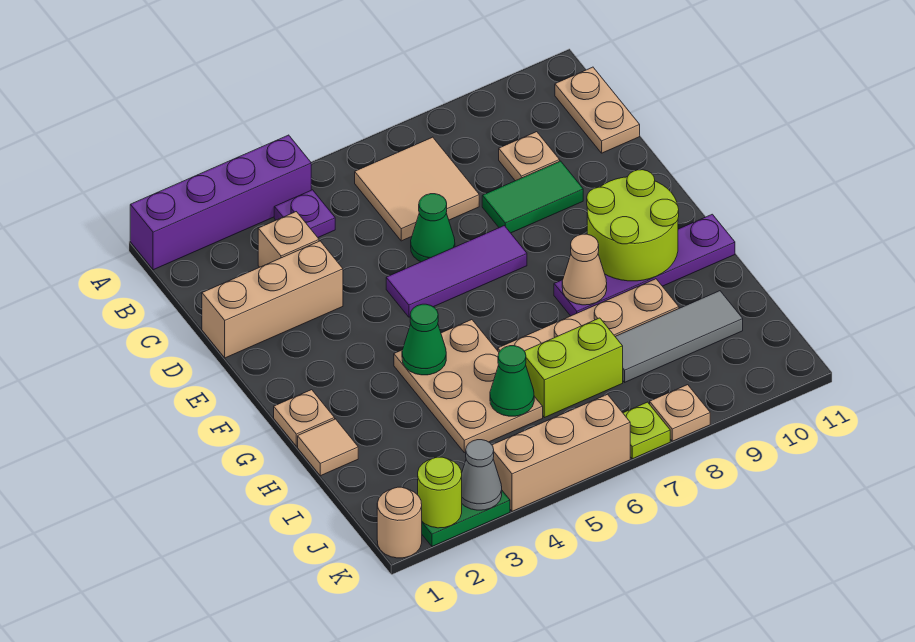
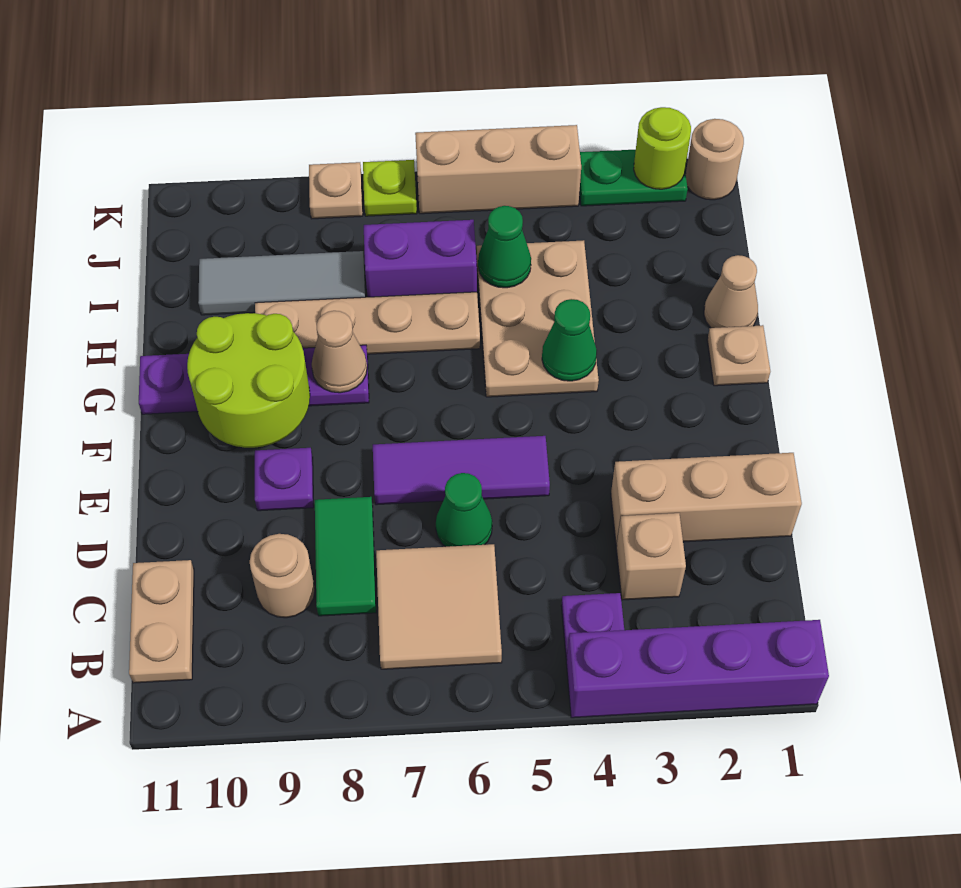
tan 1x1 plate [499,132,560,181] -> tan 1x1 round brick [250,534,315,618]
green 1x2 tile [482,161,583,233] -> green 1x2 tile turned to [315,497,376,616]
none -> purple 1x1 plate [255,448,314,511]
tan 1x1 tile [298,419,358,476] -> tan 1x1 cone [704,255,758,328]
lime 1x2 brick [525,318,623,418] -> purple 1x2 brick [364,220,477,297]
grey 1x1 cone [462,440,502,510] -> none

